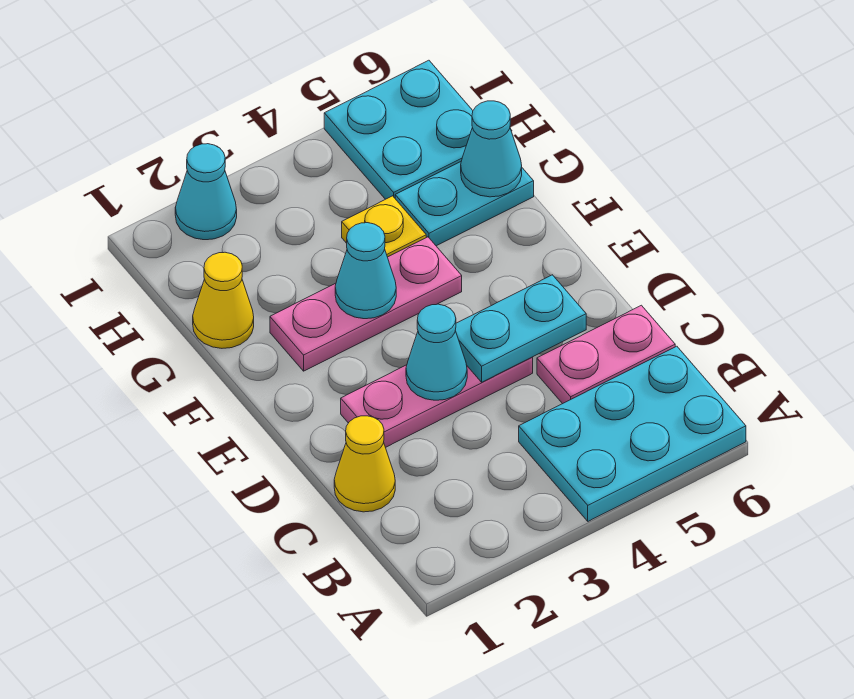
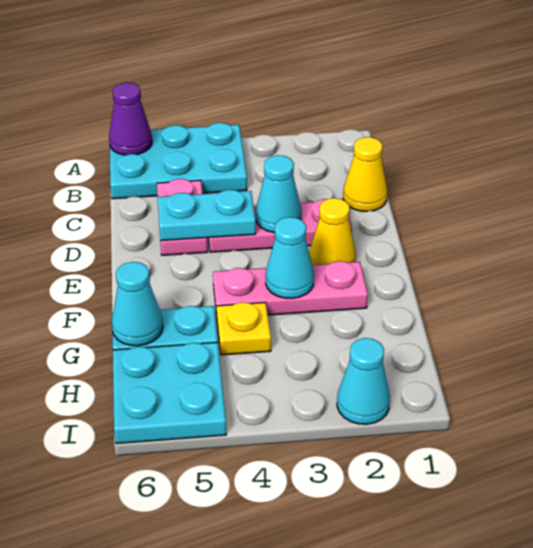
none -> purple 1x1 cone [109,83,152,155]
pink 1x2 plate [537,305,675,404] -> pink 1x2 plate turned to [157,179,208,255]
yellow 1x1 cone [193,252,254,348] -> yellow 1x1 cone moved to [309,198,356,265]

